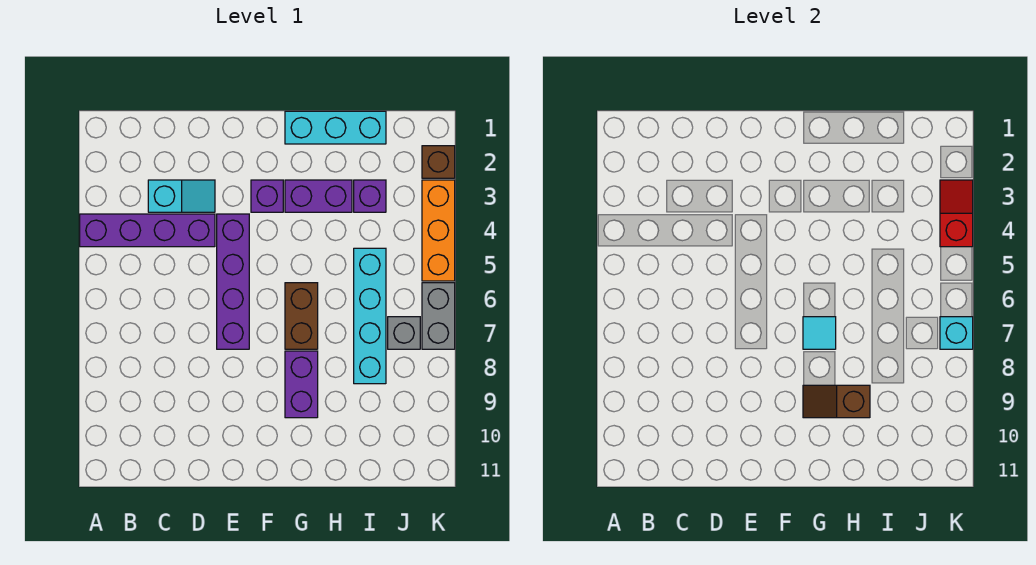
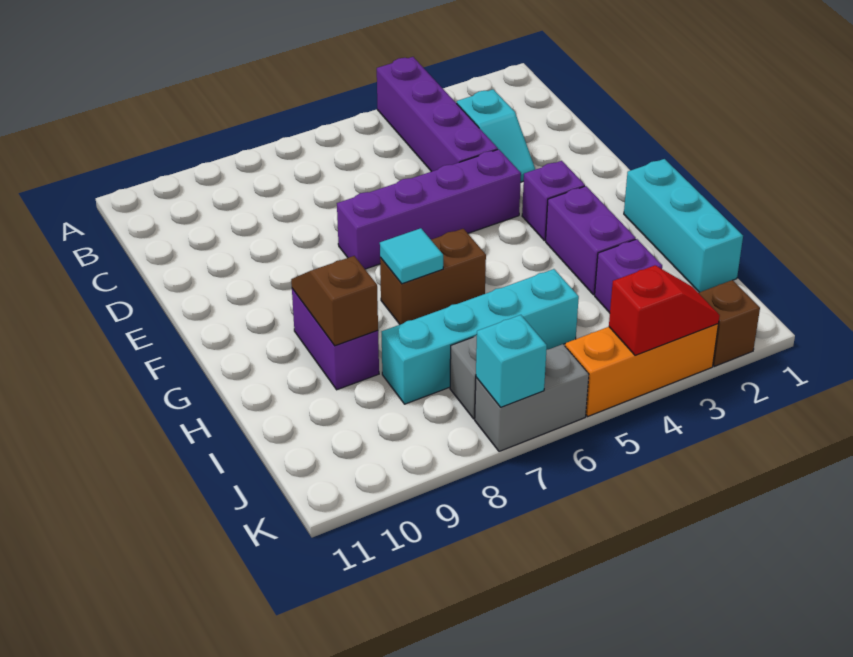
purple 1x2 brick [285,351,318,418] -> purple 1x2 brick turned to [292,289,379,390]

